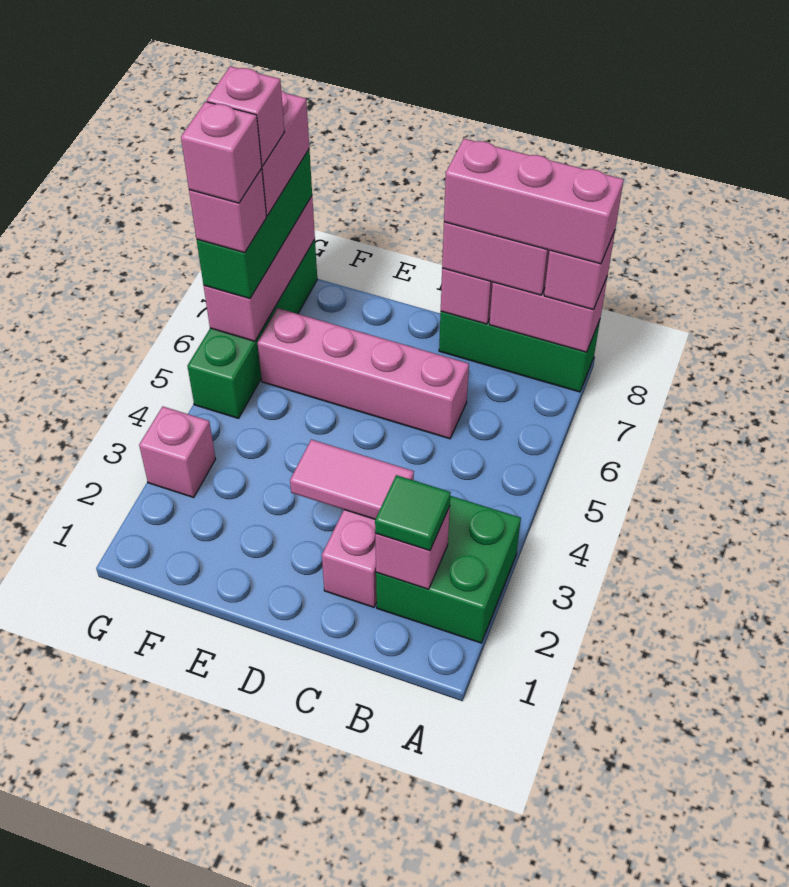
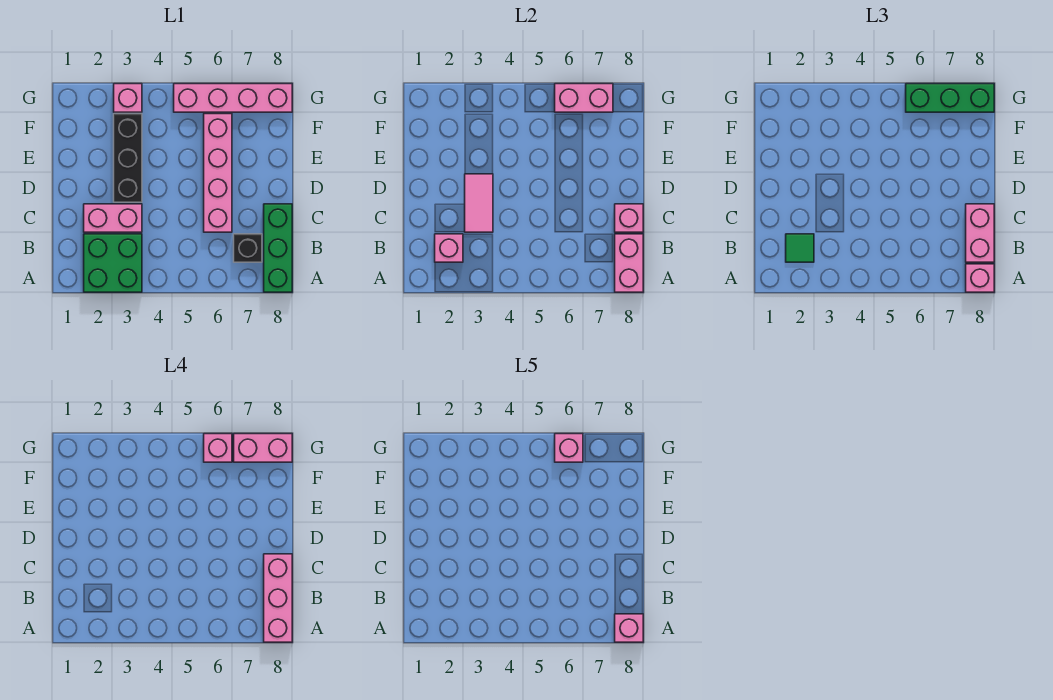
none -> black 1x1 brick [234,234,262,262]
none -> black 1x3 brick [114,114,142,202]
green 1x4 brick [187,240,317,418] -> pink 1x4 brick [174,84,292,112]
pink 1x3 brick [204,196,315,341] -> pink 1x2 brick [555,84,613,112]
pink 1x1 brick [207,66,284,166] -> pink 1x1 brick moved to [615,614,643,642]

